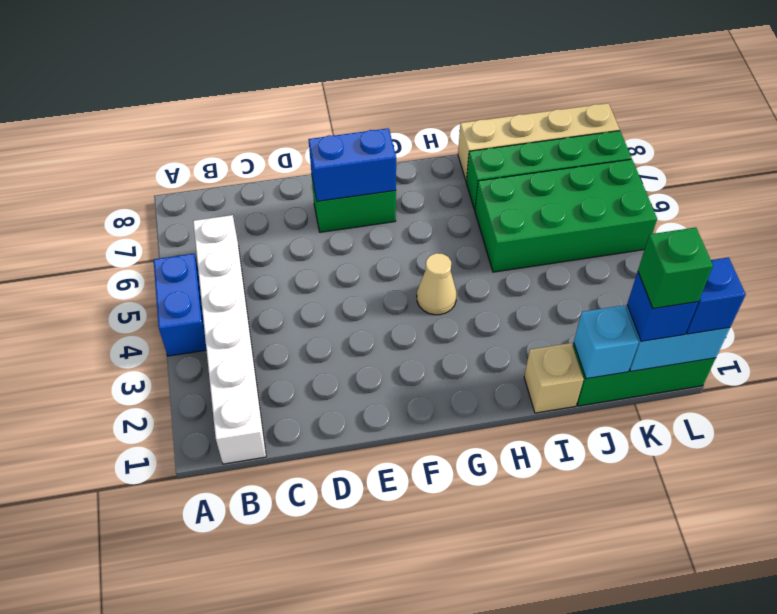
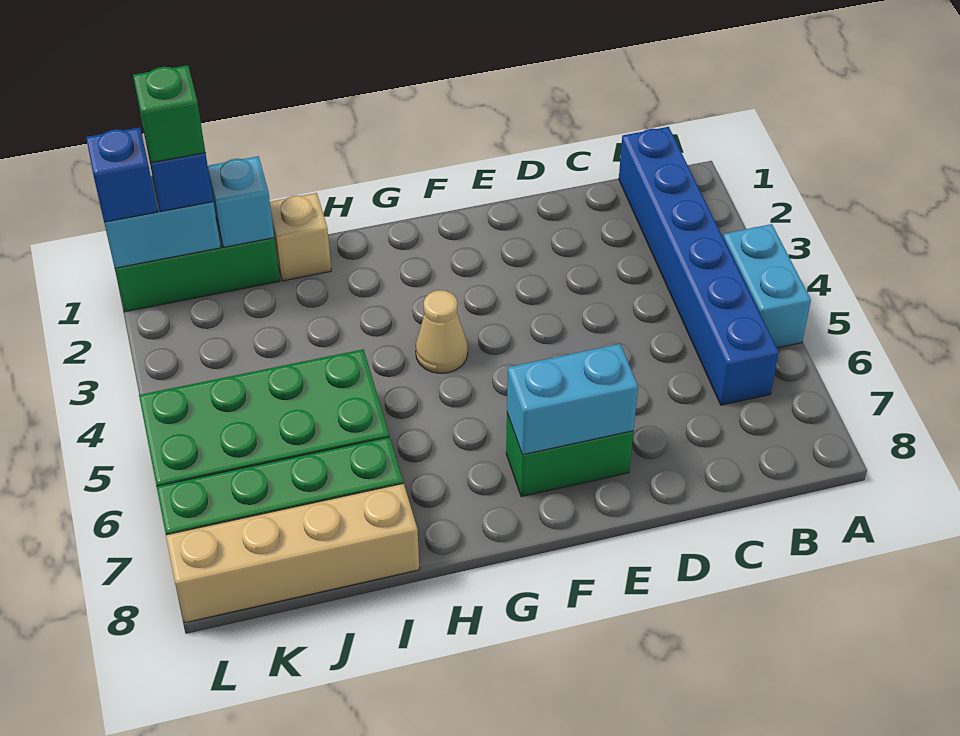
blue 1x2 brick [154,254,206,356] -> cyan 1x2 brick [723,224,811,348]
white 1x6 brick [193,215,266,464] -> blue 1x6 brick [619,127,779,405]
blue 1x2 brick [308,128,396,201] -> cyan 1x2 brick [507,344,638,455]

